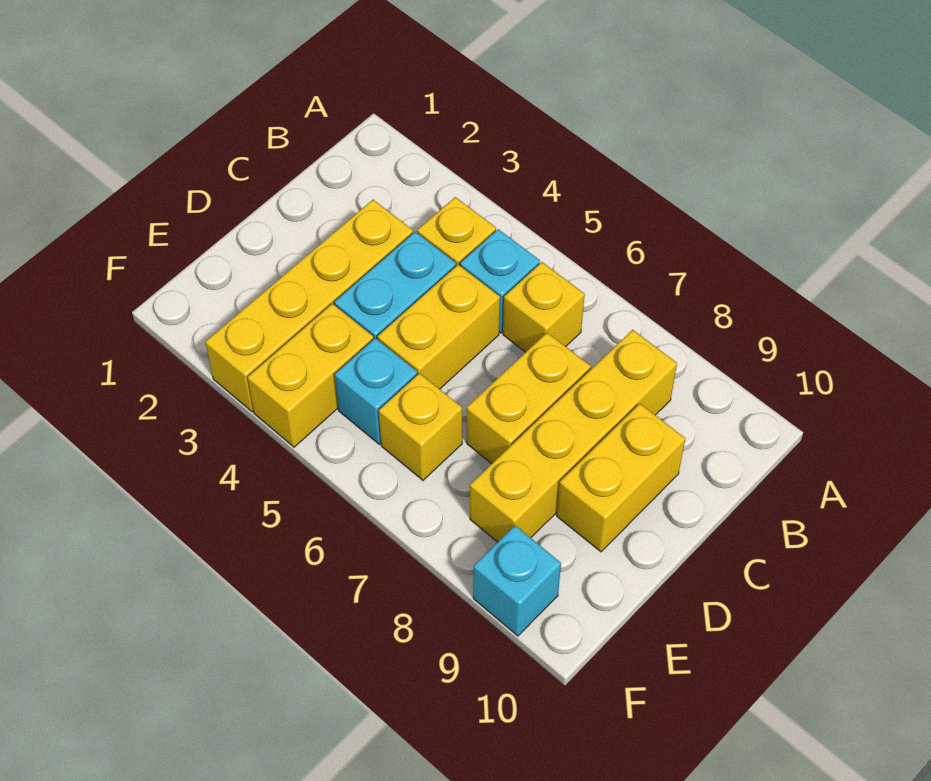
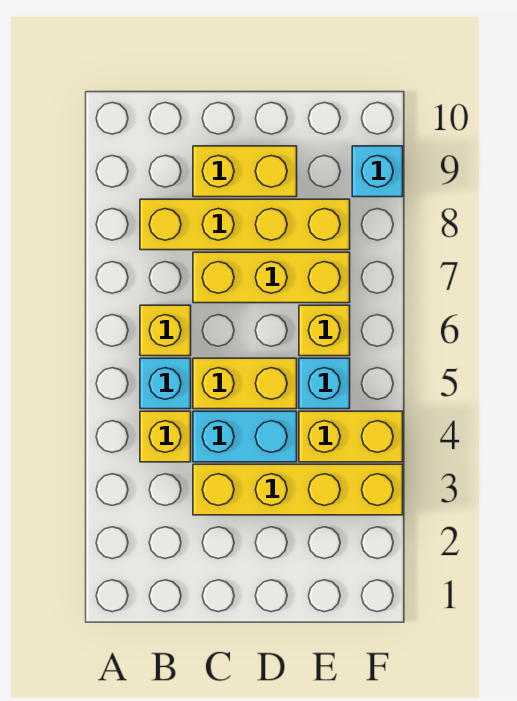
yellow 1x2 brick [467,333,591,464] -> yellow 1x3 brick [193,252,350,303]

